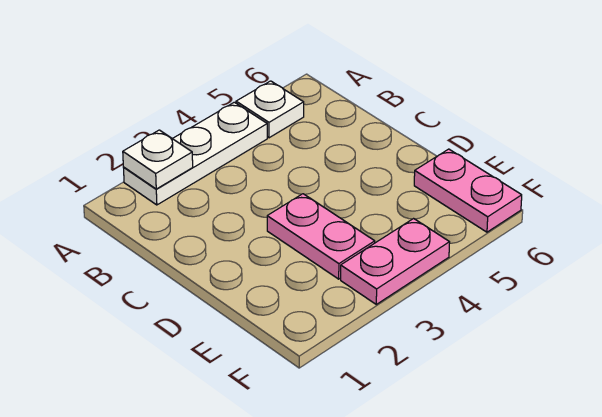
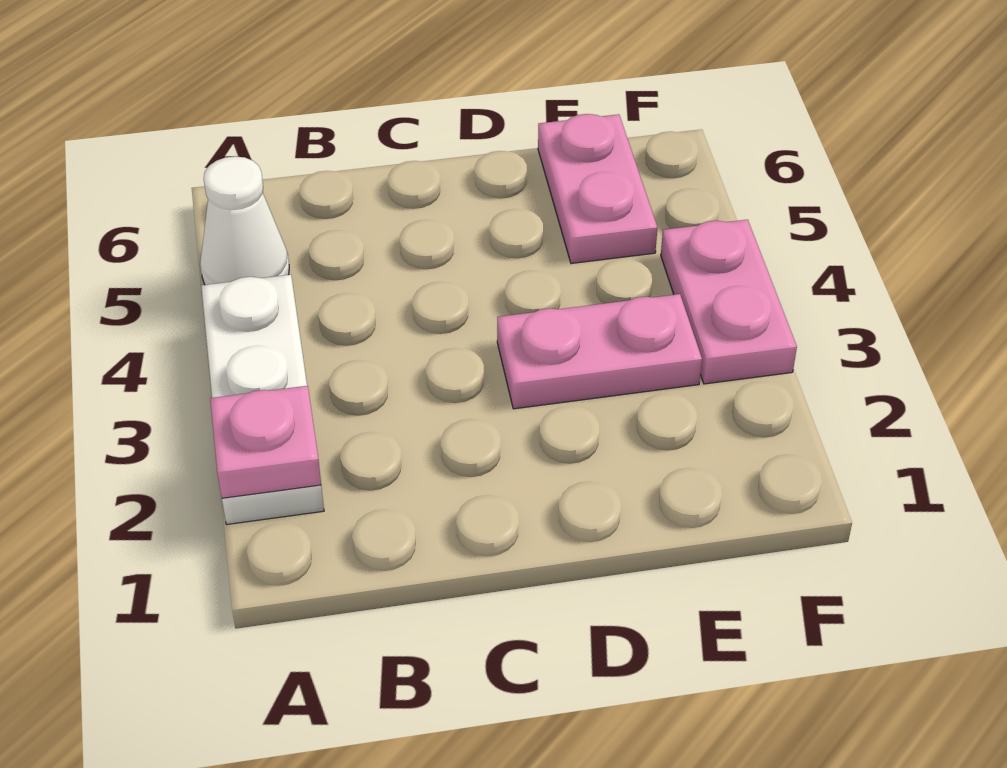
white 1x1 plate [123,130,193,189] -> pink 1x1 plate [210,386,321,498]
white 1x1 plate [236,81,304,138] -> white 1x1 cone [200,156,289,285]
pink 1x2 plate [414,149,522,232] -> pink 1x2 plate turned to [538,114,658,263]

